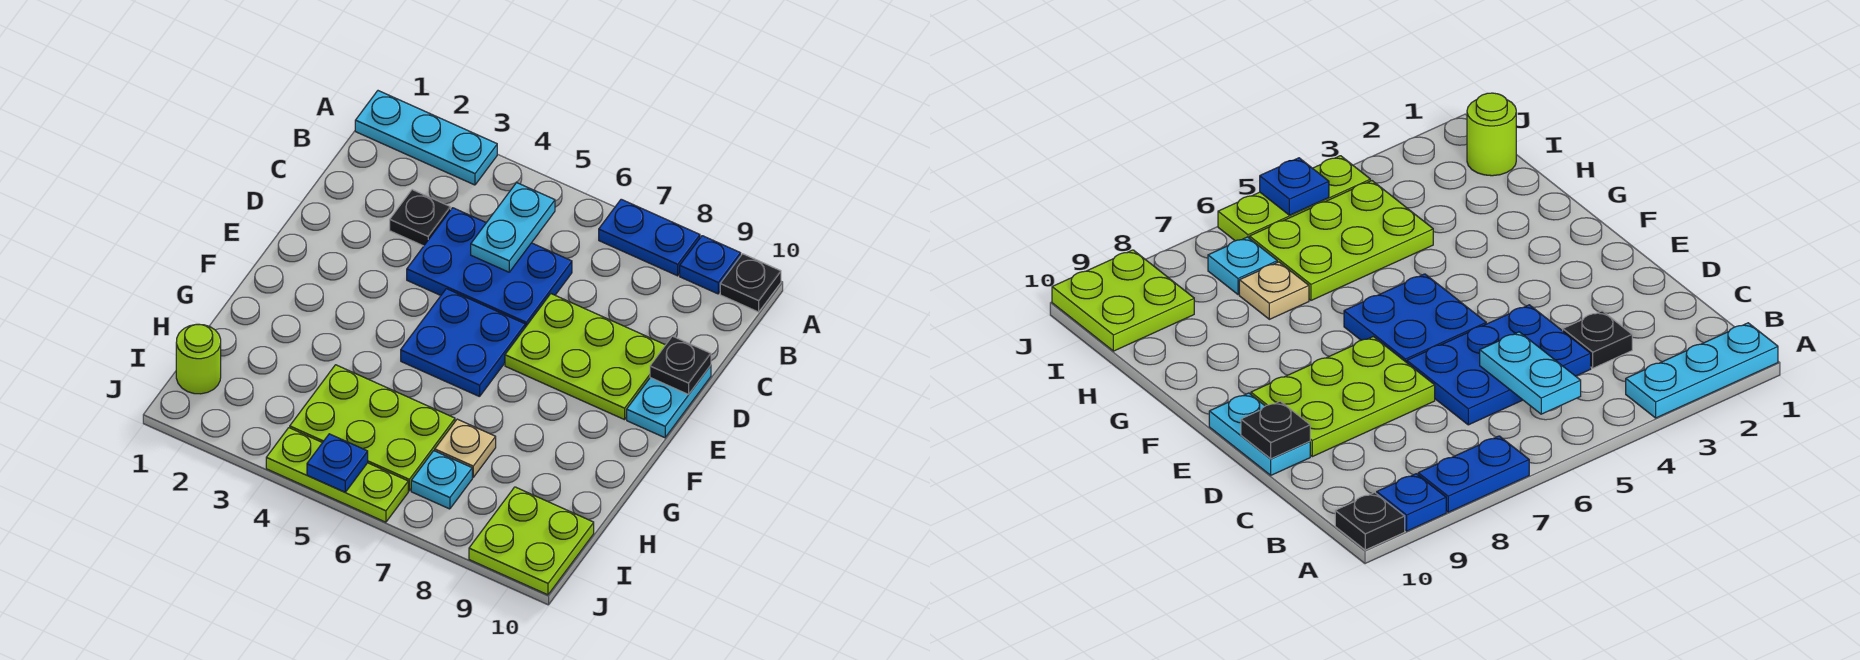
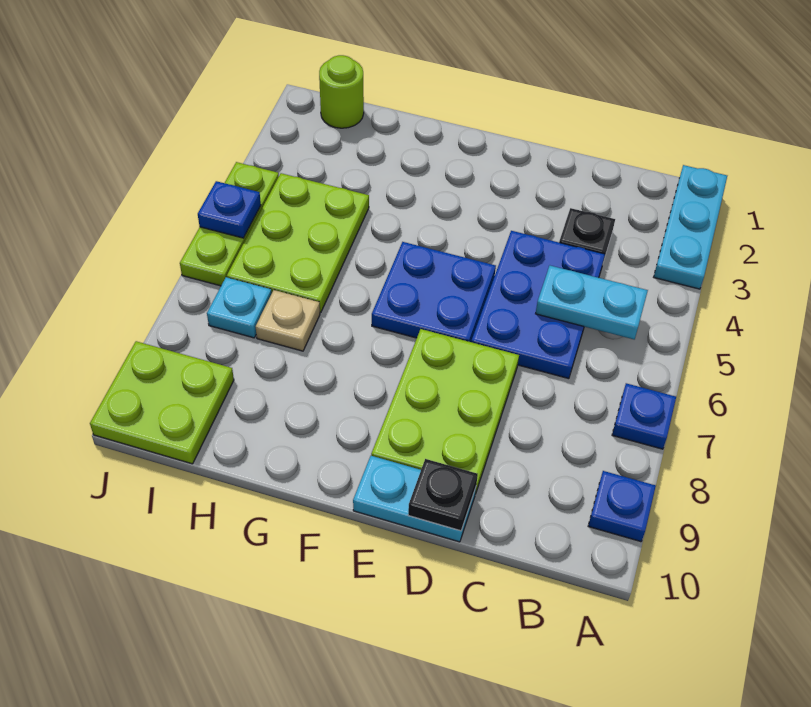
blue 1x2 plate [599,199,700,276] -> blue 1x1 plate [612,383,676,449]
black 1x1 plate [720,254,781,312] -> none

